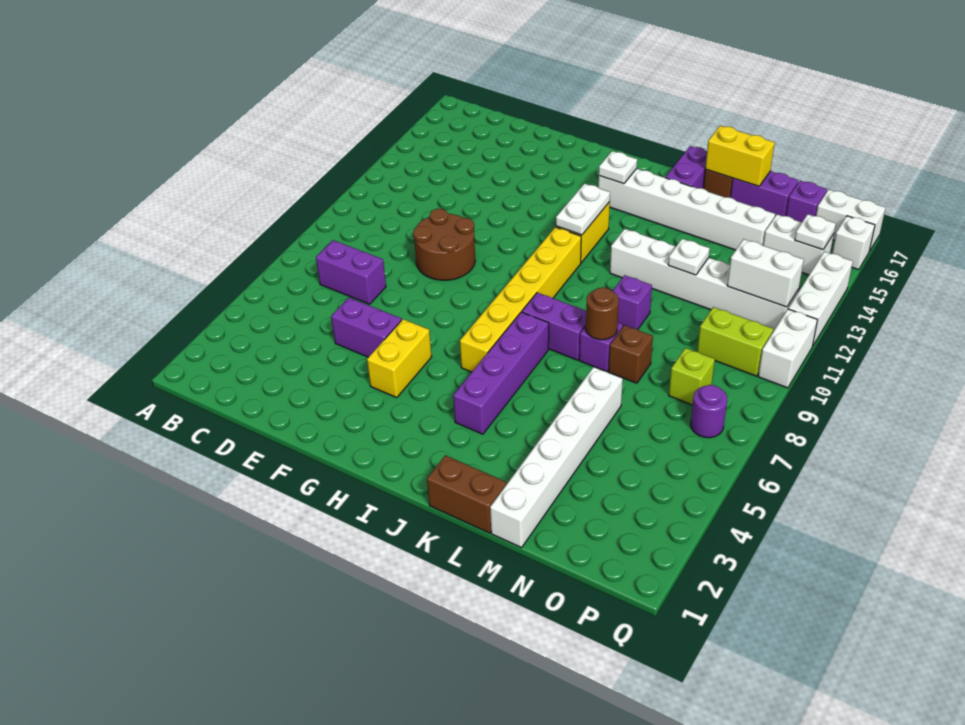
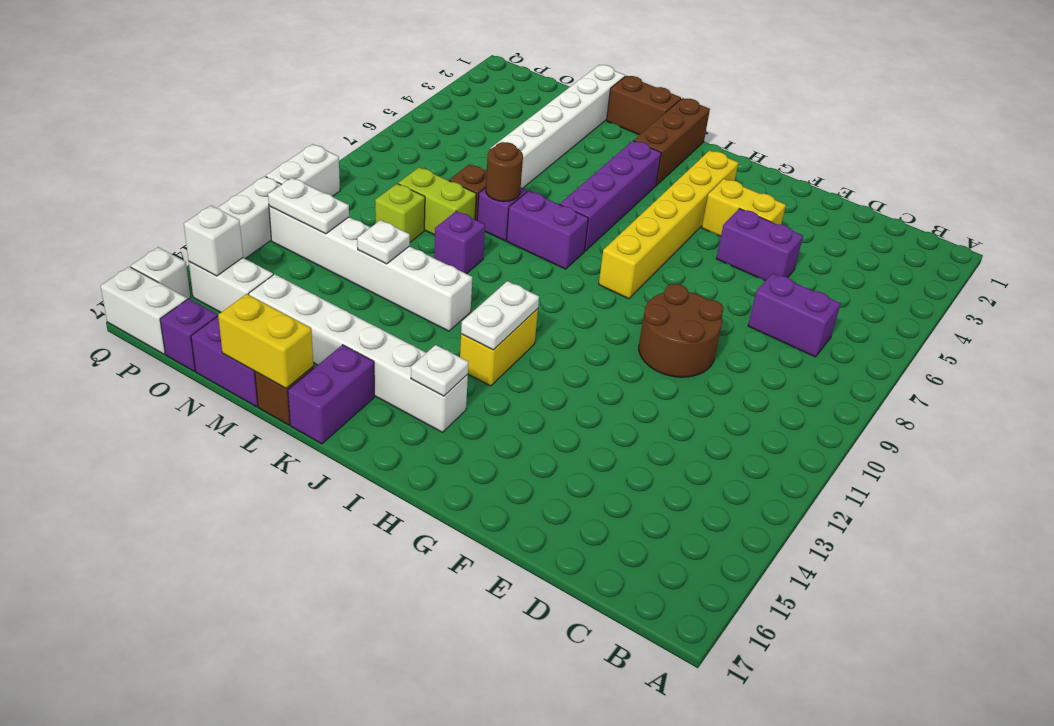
yellow 1x2 brick [367,319,432,398] -> yellow 1x2 brick turned to [702,179,786,236]
yellow 1x6 brick [460,227,581,372] -> yellow 1x6 brick moved to [599,150,738,299]
none -> brown 1x3 brick [634,98,710,185]
lime 1x1 brick [669,348,715,405] -> lime 1x1 brick moved to [375,184,425,242]
lime 1x2 brick [697,307,773,376] -> lime 1x2 brick moved to [398,167,476,235]
white 1x2 brick [727,239,804,307] -> white 1x2 plate [268,178,349,234]
purple 1x1 round brick [691,385,727,438] -> none
white 1x1 plate [795,214,836,250] -> white 1x1 brick [184,206,243,276]

